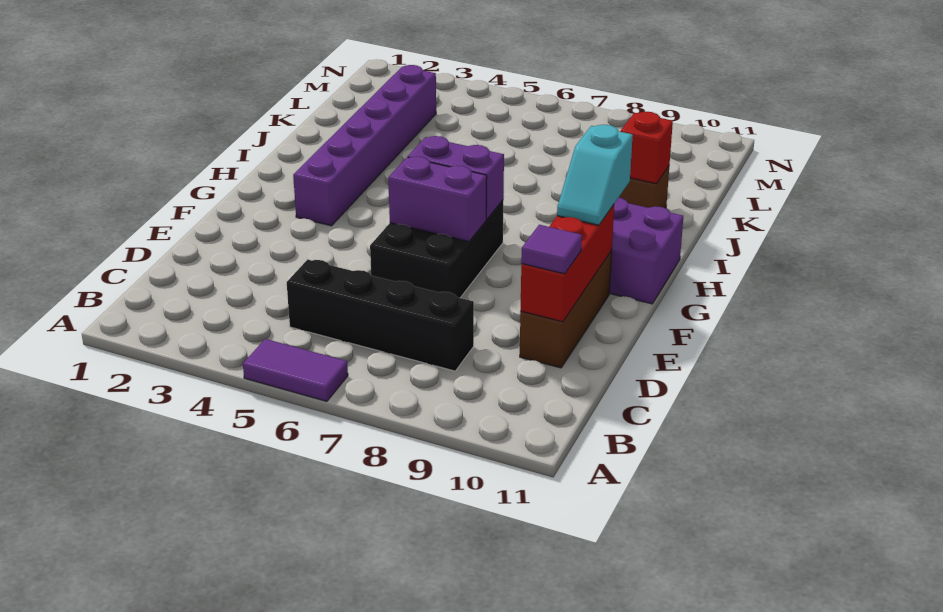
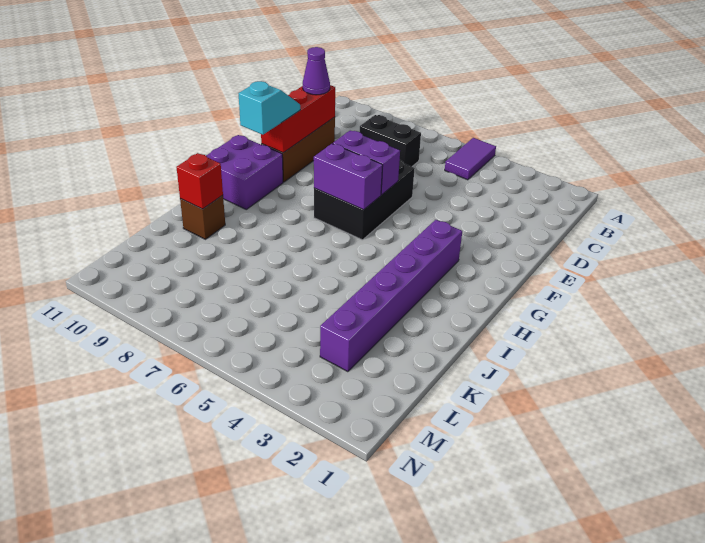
purple 1x2 tile [243,339,348,401] -> purple 1x2 tile turned to [445,138,496,180]
black 1x4 brick [287,260,474,371] -> black 1x2 brick [360,115,421,167]
purple 1x1 tile [521,225,582,274] -> purple 1x1 cone [303,47,330,95]

